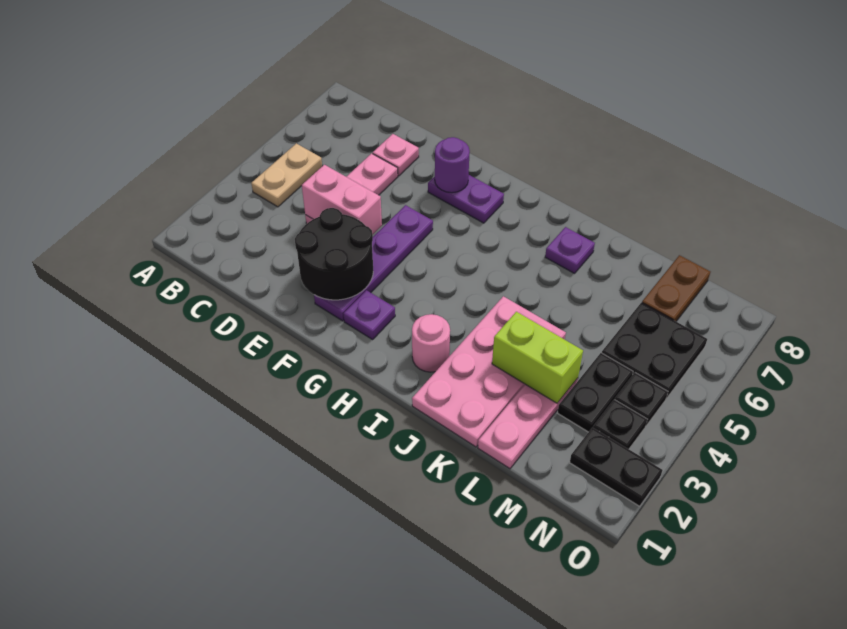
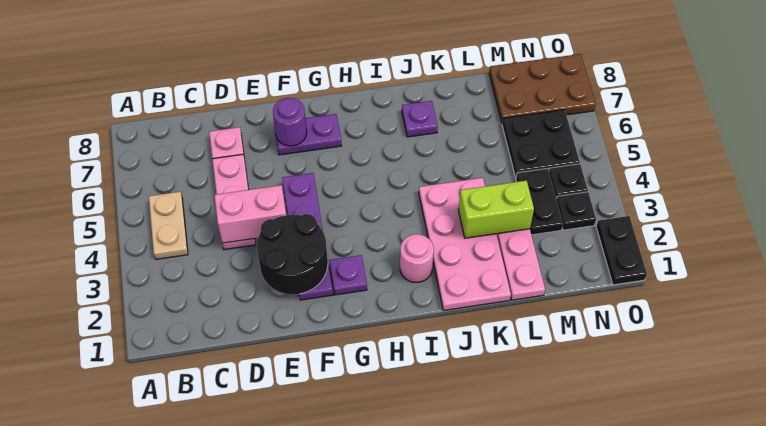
brown 1x2 plate [642,255,710,321] -> brown 2x3 plate [489,54,596,123]
black 1x2 plate [570,427,662,506] -> black 1x2 plate turned to [596,216,647,285]

